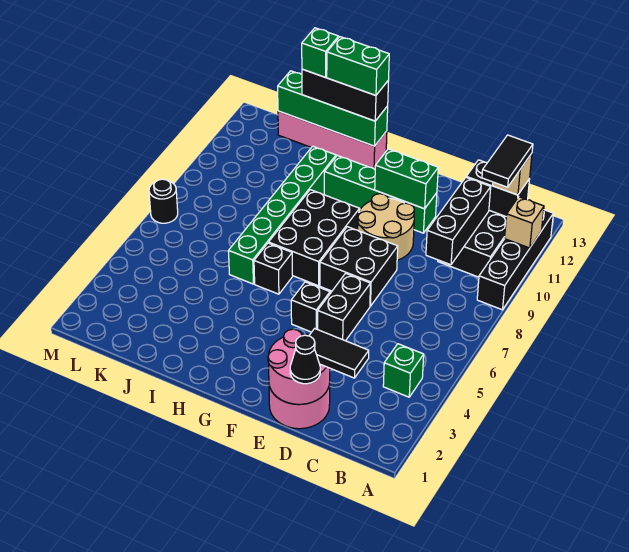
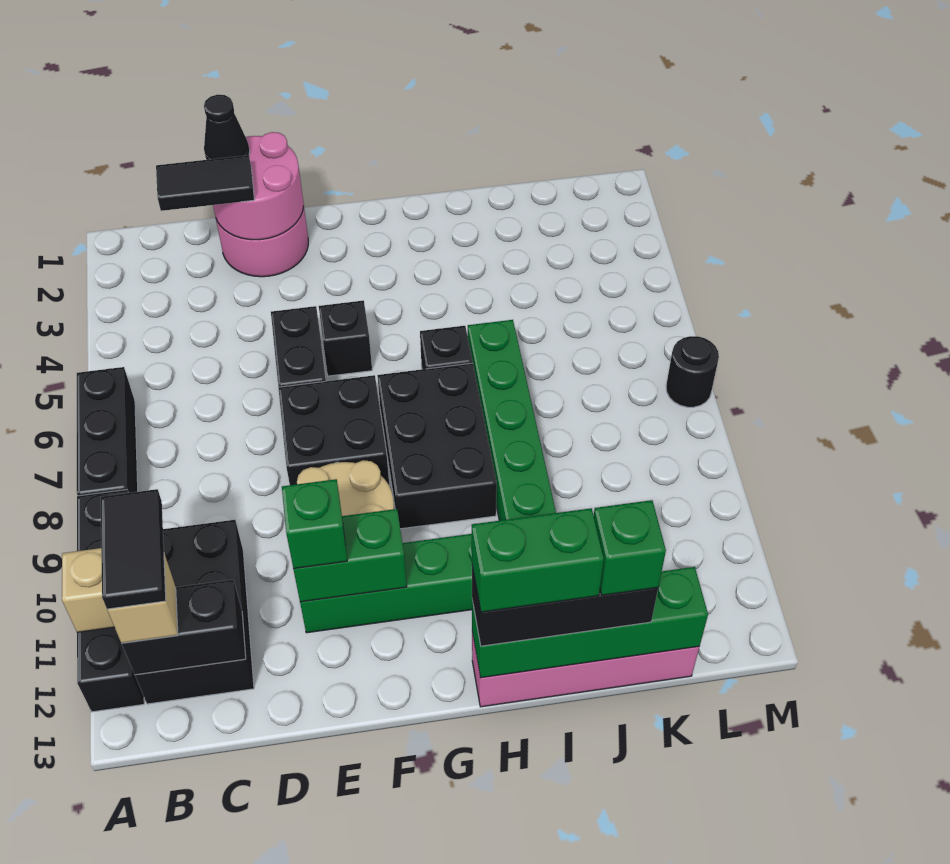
green 1x1 brick [383,344,424,397] -> green 1x1 brick moved to [282,479,347,569]
black 1x3 brick [426,178,491,265] -> black 1x3 brick moved to [77,367,138,496]

